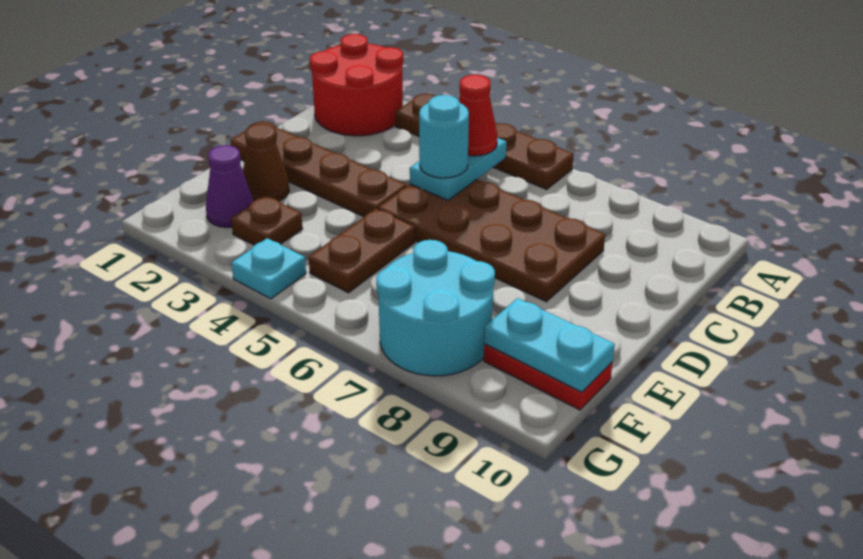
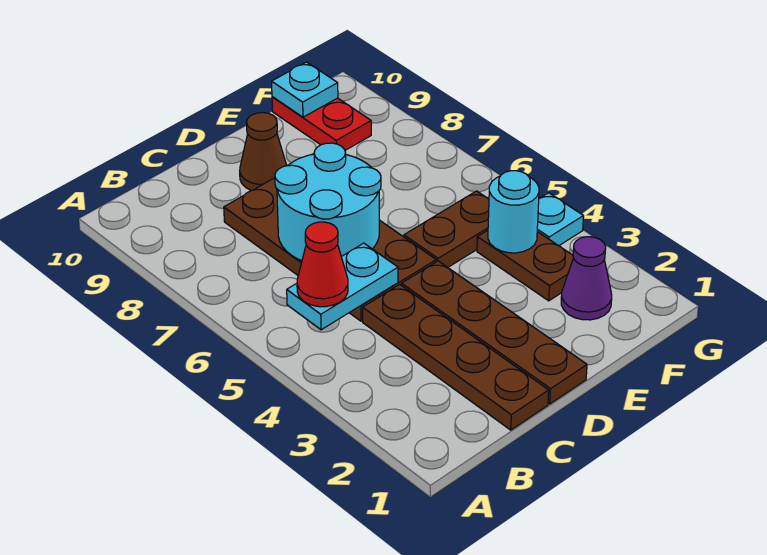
red 2x2 round brick [310,34,403,136] -> none
brown 1x4 plate [395,94,574,189] -> brown 1x4 plate moved to [363,285,549,430]
cyan 1x1 round brick [419,95,469,178] -> cyan 1x1 round brick moved to [488,171,539,253]
brown 1x1 cone [243,124,289,201] -> brown 1x1 cone moved to [240,113,287,191]
brown 1x1 plate [231,196,302,245] -> brown 1x2 plate [477,230,573,301]
cyan 2x2 round brick [376,240,495,376] -> cyan 2x2 round brick moved to [275,143,381,261]
cyan 1x2 plate [484,298,615,392] -> cyan 1x1 plate [272,62,338,117]

